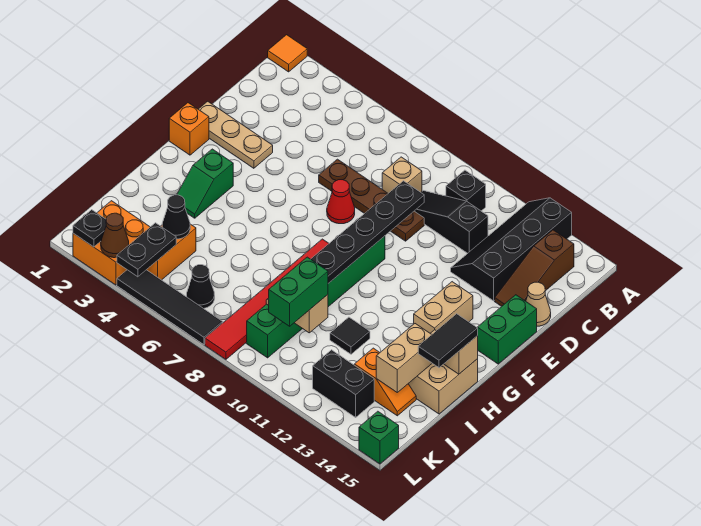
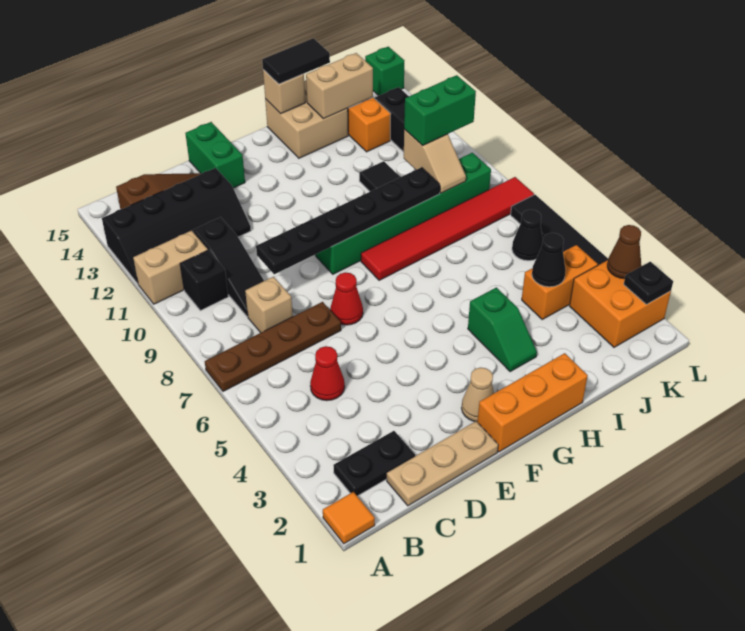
none -> red 1x1 cone [310,346,345,401]
brown 1x4 plate [319,159,424,241] -> brown 1x4 plate turned to [205,302,341,391]
tan 1x1 cone [526,282,551,326] -> tan 1x1 cone moved to [462,368,494,422]
tan 1x3 plate [198,101,273,168] -> tan 1x3 plate turned to [387,421,498,506]
green 1x2 brick [477,295,537,364] -> green 1x2 brick turned to [185,122,245,188]
orange 1x1 brick [169,103,209,155] -> orange 1x3 brick [478,353,588,452]
tan 1x2 brick [414,282,473,333] -> tan 1x2 brick moved to [133,231,208,304]
green 1x2 slope [177,149,233,218] -> green 1x2 slope turned to [468,287,537,372]
black 1x2 plate [117,223,176,277] -> black 1x2 plate moved to [333,431,415,496]

